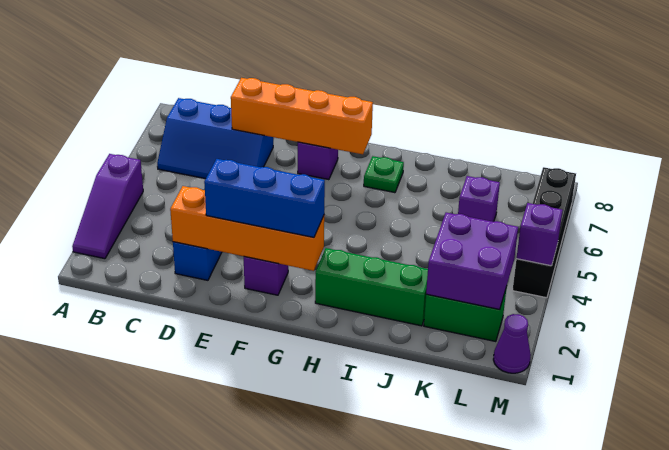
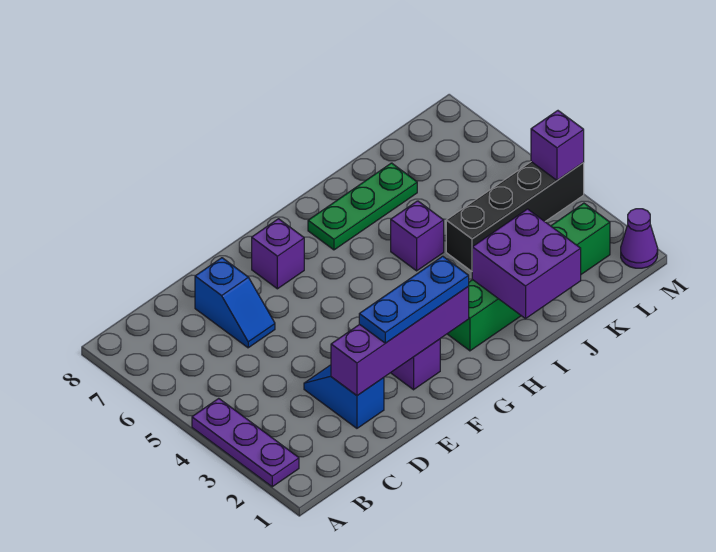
purple 1x3 slope [72,154,143,259] -> purple 1x3 plate [192,398,299,487]
blue 2x3 slope [157,98,273,179] -> blue 1x2 slope [195,258,275,348]
orange 1x4 brick [170,186,324,271] -> purple 1x4 brick [331,287,469,396]
orange 1x4 brick [231,78,373,154] -> none
blue 1x3 brick [204,159,325,238] -> blue 1x3 plate [359,256,469,343]
green 1x1 plate [364,156,404,193] -> green 1x3 plate [308,163,417,250]
purple 2x2 brick [426,213,518,310] -> purple 2x2 brick moved to [472,209,581,319]
purple 1x1 brick [458,176,500,222] -> purple 1x1 brick moved to [391,201,444,271]
black 1x4 brick [513,167,576,298] -> black 1x4 brick turned to [446,162,584,271]

